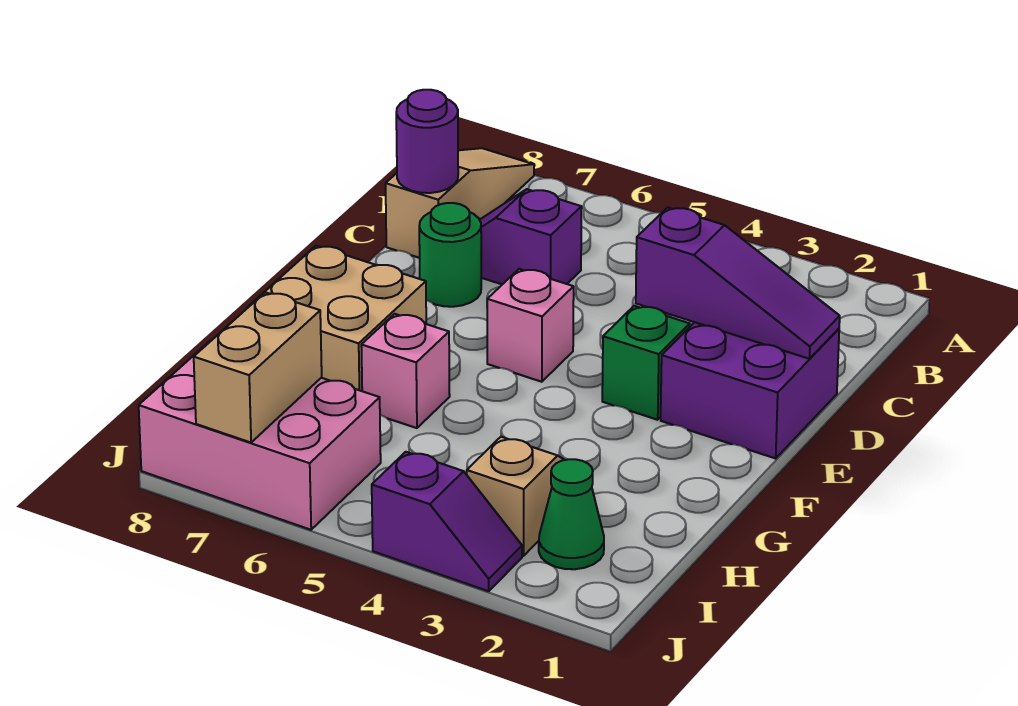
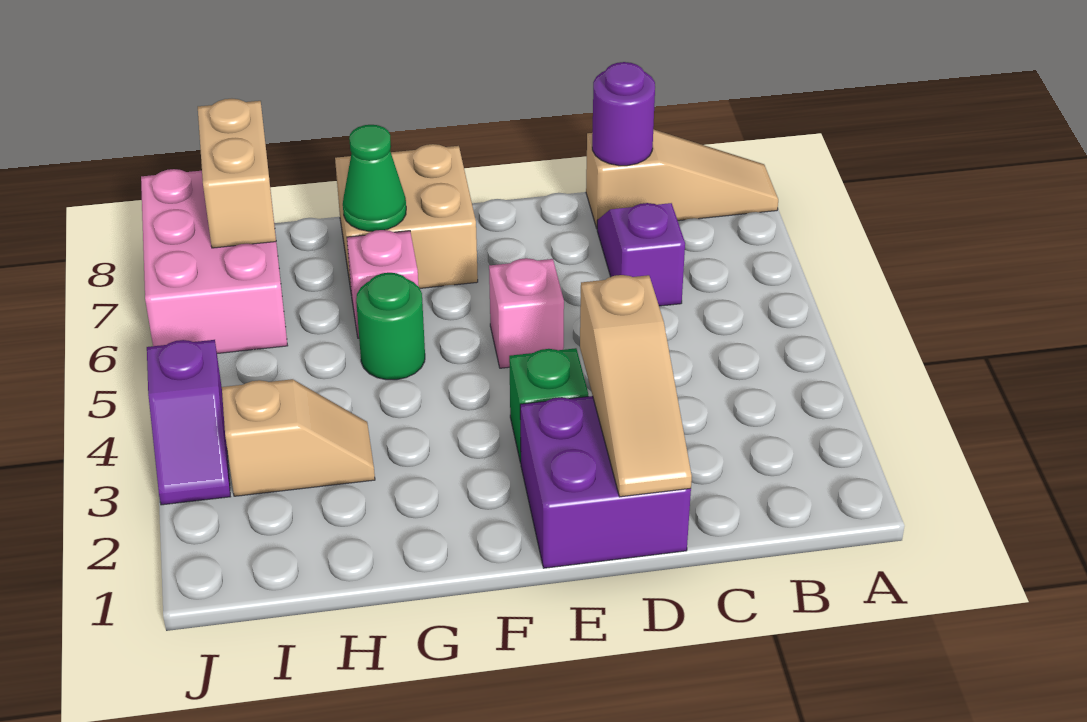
purple 1x3 slope [636,207,840,359] -> tan 1x3 slope [580,275,692,497]
green 1x1 round brick [419,203,481,307] -> green 1x1 round brick moved to [356,273,425,380]
green 1x1 cone [539,459,604,569] -> green 1x1 cone moved to [343,125,406,231]
tan 1x2 brick [194,292,322,442] -> tan 1x2 brick turned to [198,99,276,248]

